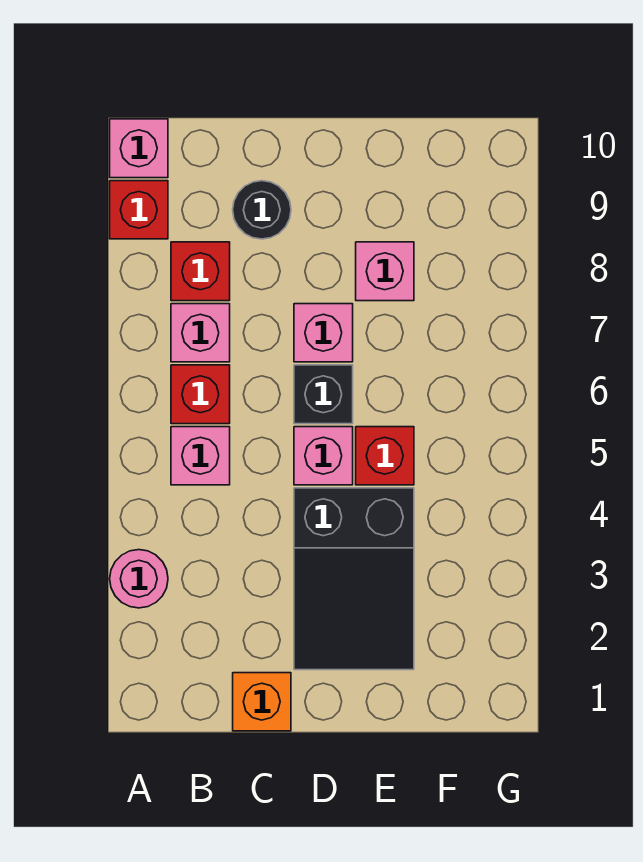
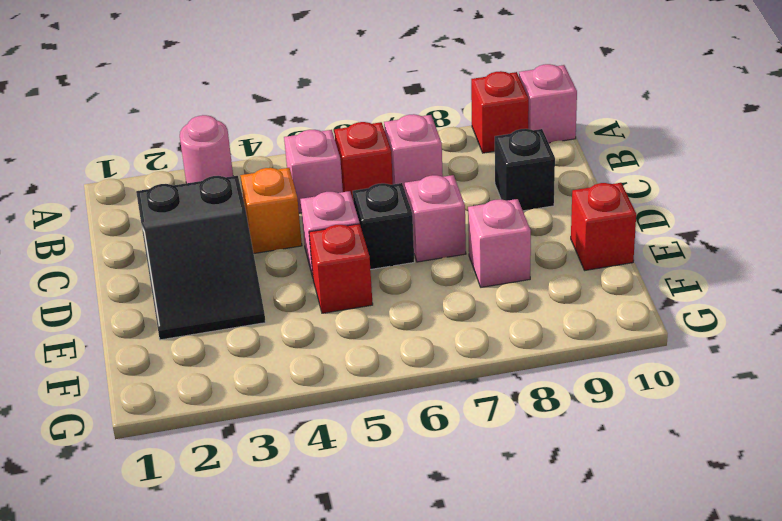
red 1x1 brick [171,242,230,301] -> red 1x1 brick moved to [571,183,636,270]
orange 1x1 brick [233,673,291,731] -> orange 1x1 brick moved to [240,168,302,253]
black 1x1 round brick [233,181,291,239] -> black 1x1 brick [495,129,555,211]
black 2x3 slope [294,488,414,670] -> black 2x3 slope turned to [136,176,265,340]

